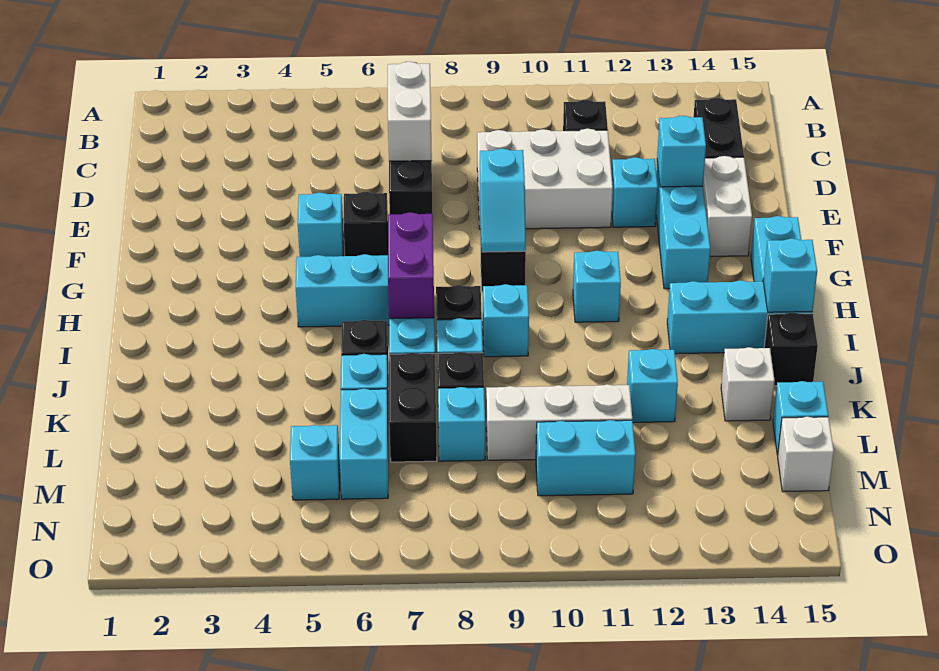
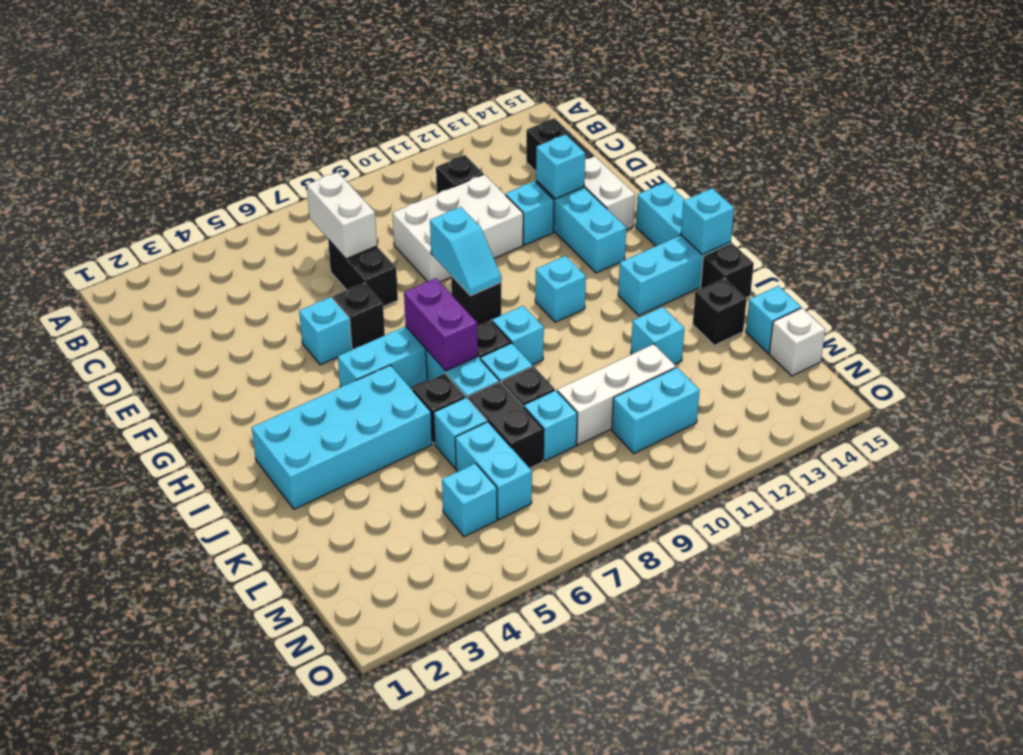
none -> cyan 2x4 brick [252,365,432,509]
white 1x1 brick [721,347,775,421] -> black 1x1 brick [693,278,747,345]

